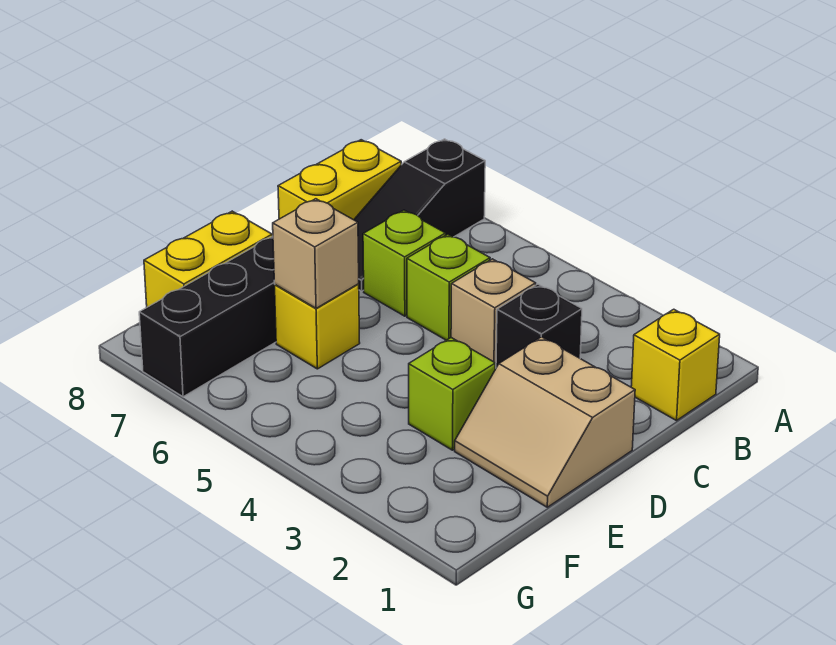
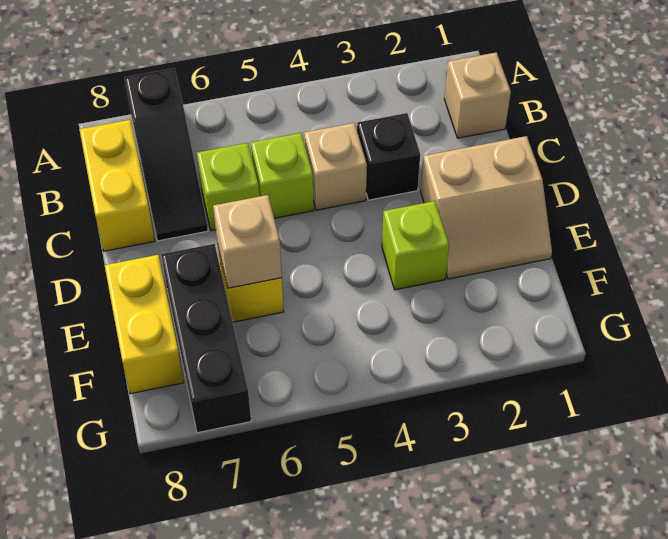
yellow 1x1 brick [631,309,720,421] -> tan 1x1 brick [445,52,511,138]

